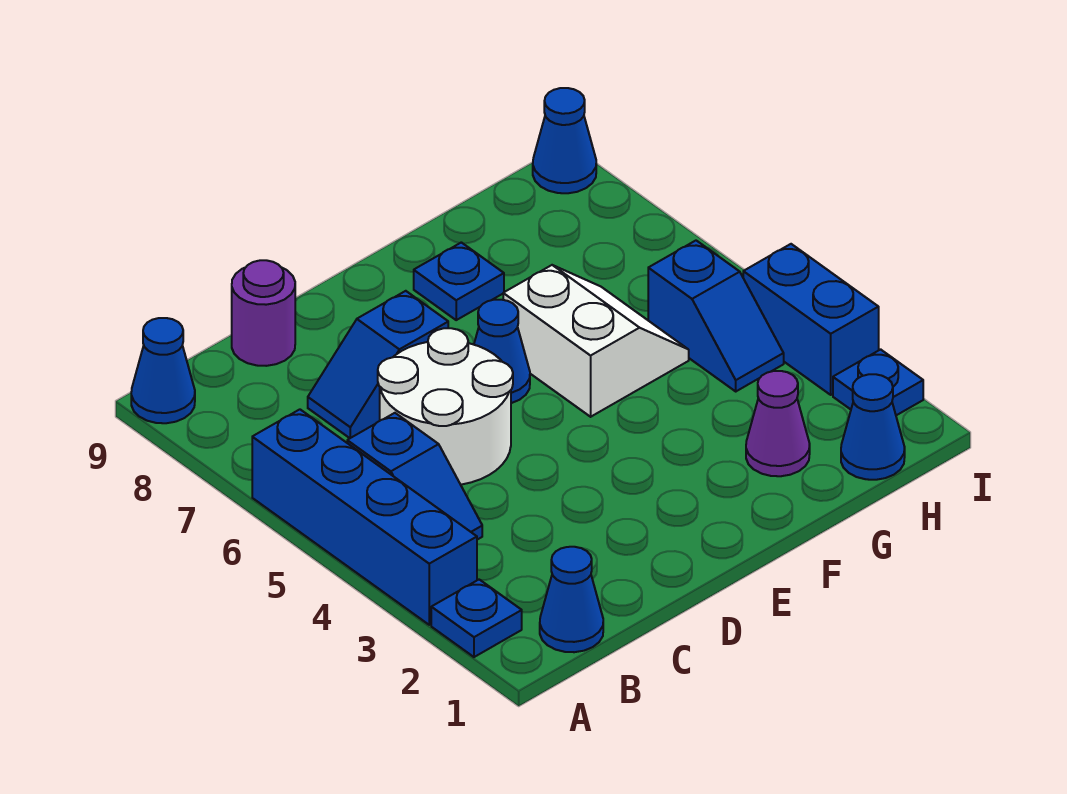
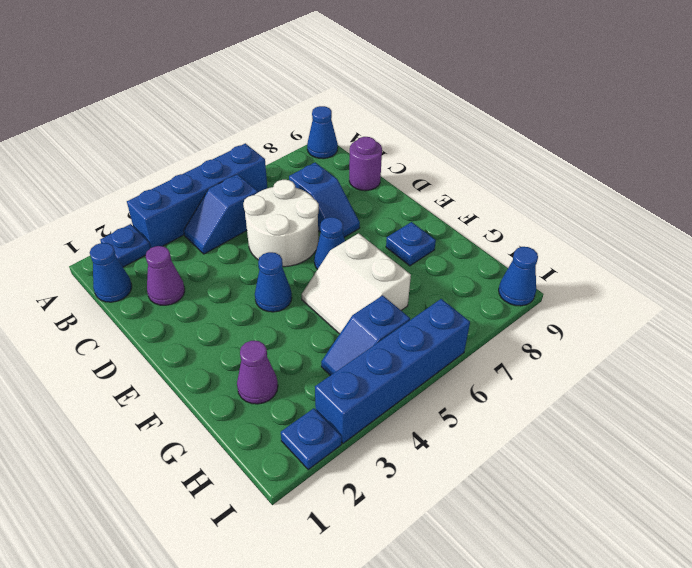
none -> purple 1x1 cone [145,246,185,305]
blue 1x2 slope [308,291,448,438] -> blue 1x2 slope turned to [289,162,360,237]
white 2x2 slope [503,265,689,417] -> white 2x2 slope turned to [302,233,411,334]
blue 1x1 cone [841,374,905,480] -> blue 1x1 cone moved to [255,252,292,312]
blue 1x2 brick [743,244,879,395] -> blue 1x4 brick [315,299,470,443]

